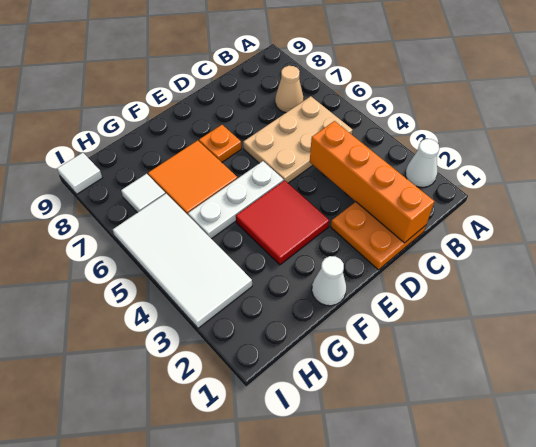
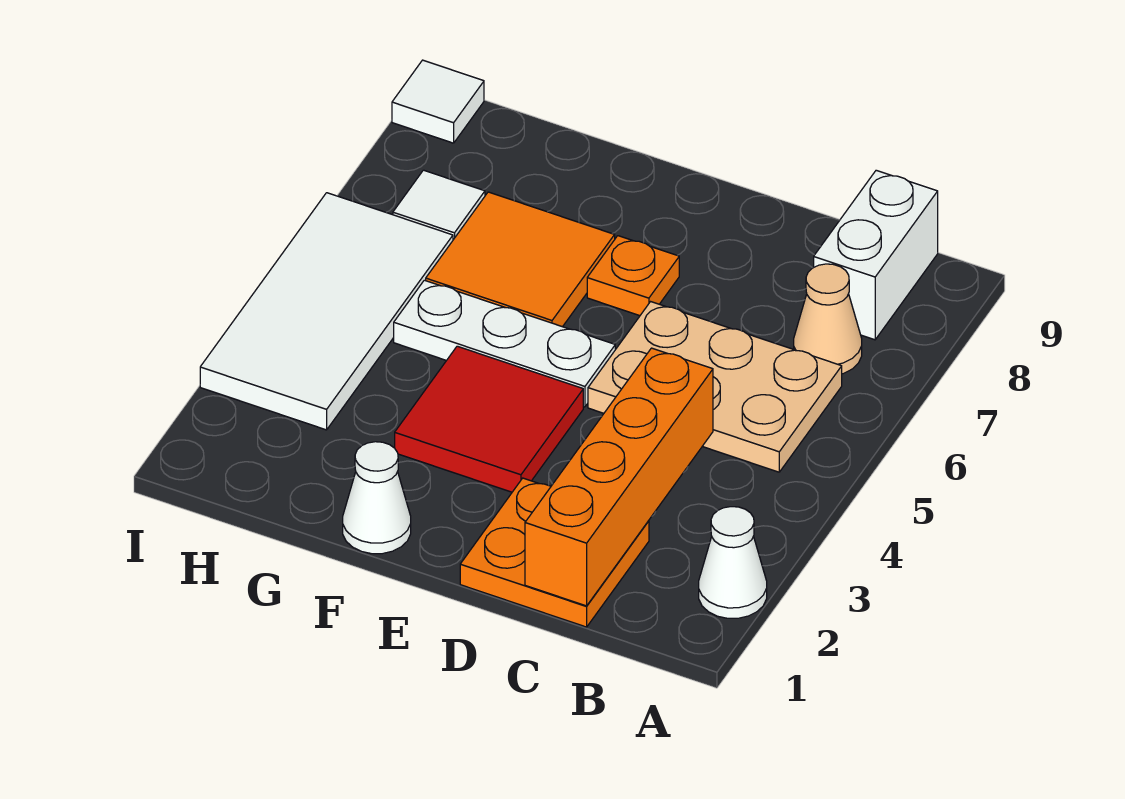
none -> white 1x2 brick [814,170,938,340]

